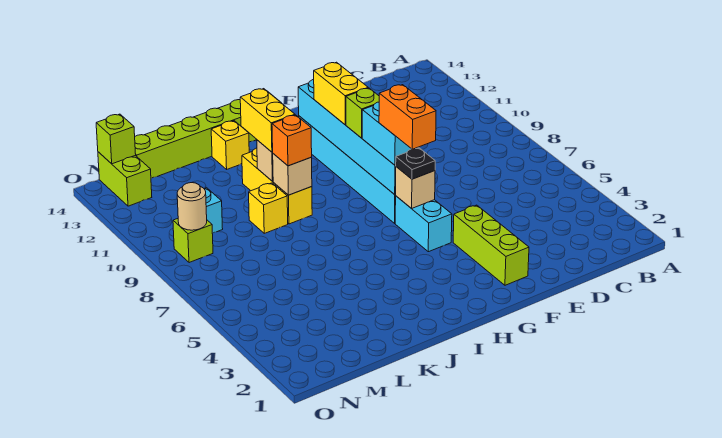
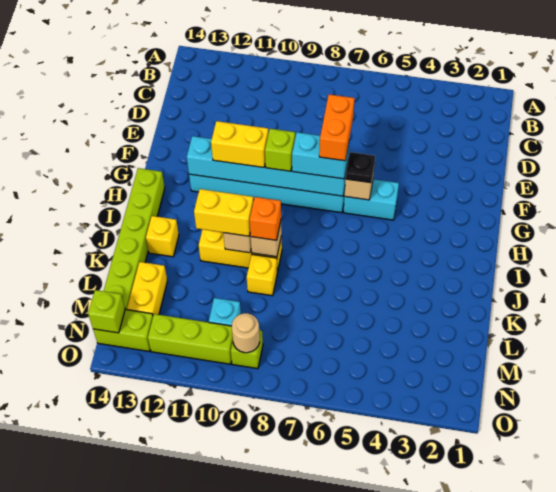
lime 1x3 brick [453,205,529,285] -> lime 1x3 brick moved to [148,314,233,364]
orange 1x2 brick [379,85,436,149] -> orange 1x2 brick turned to [319,94,355,161]
none -> yellow 1x2 brick [127,262,167,315]

